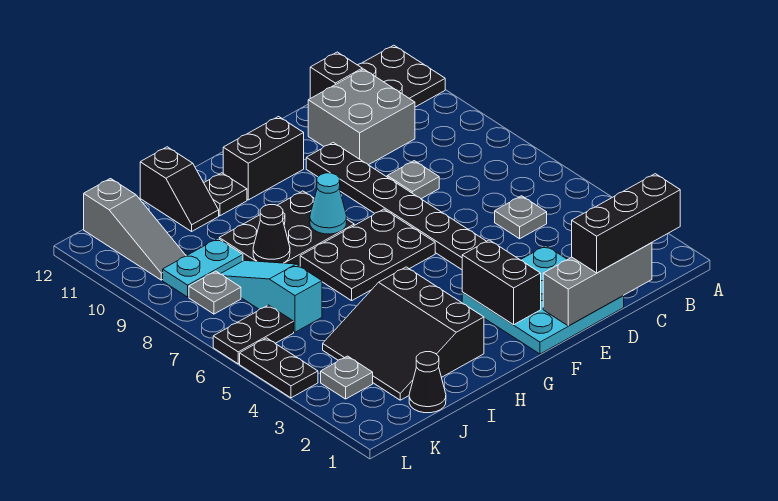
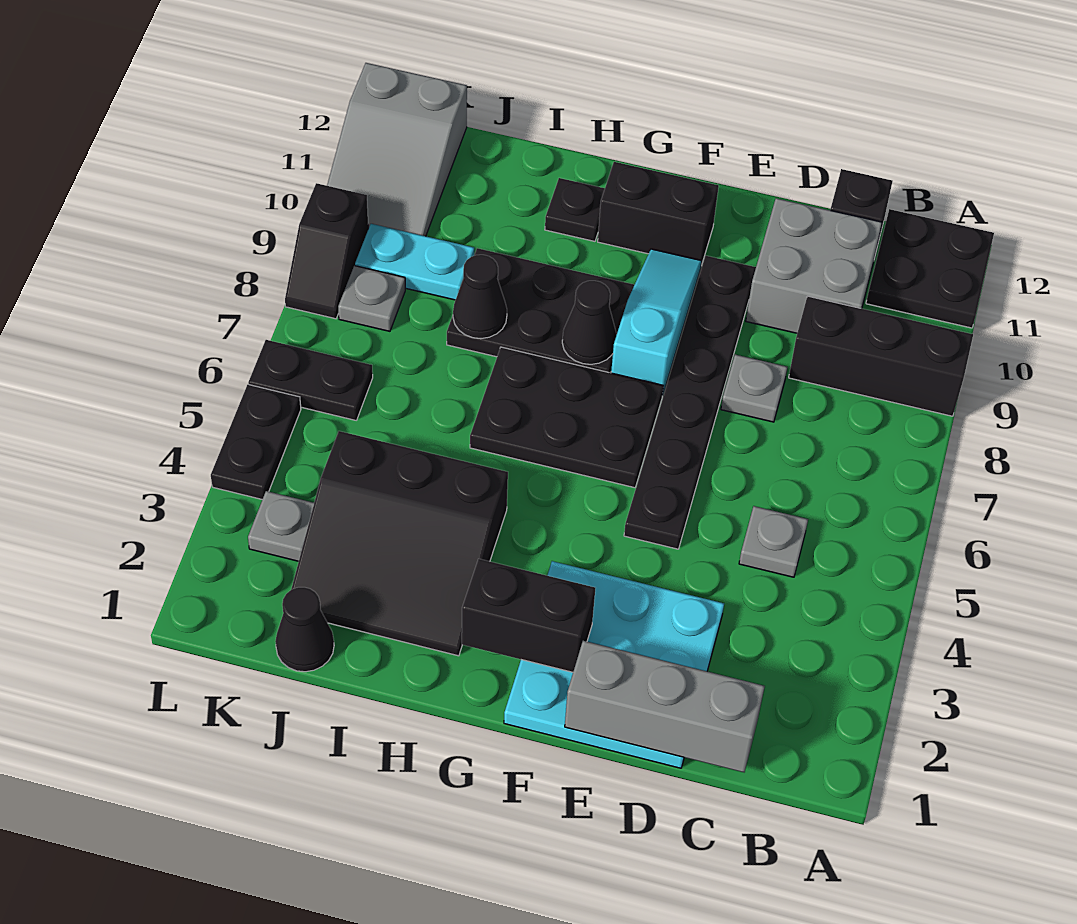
black 1x3 brick [572,174,680,273] -> black 1x3 brick moved to [789,296,973,416]
black 1x2 brick [462,240,541,325] -> black 1x2 brick turned to [462,559,595,672]
cyan 1x1 cone [310,173,347,234] -> black 1x1 cone [562,281,617,364]
black 3x3 slope [323,267,484,400] -> black 3x3 slope turned to [291,431,508,656]
black 1x2 slope [140,147,219,231] -> black 1x2 slope moved to [285,183,368,319]
cyan 1x3 slope [221,260,322,332] -> cyan 1x3 slope moved to [611,249,702,396]
grey 1x3 slope [84,179,186,280] -> grey 2x3 slope [327,63,467,236]

